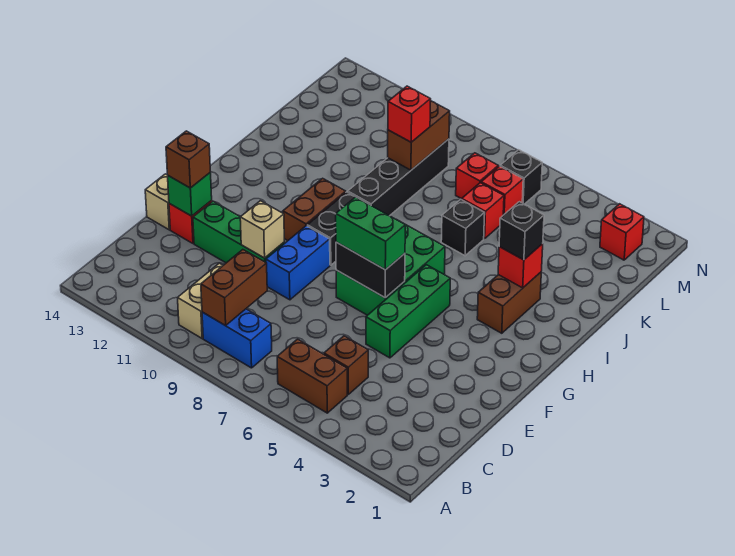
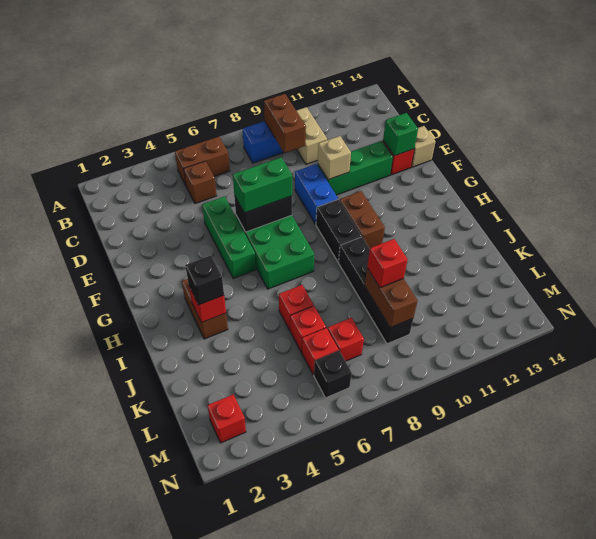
brown 1x1 brick [166,131,210,188] -> none
black 1x1 brick [441,199,485,256] -> red 1x1 brick [279,285,314,330]

